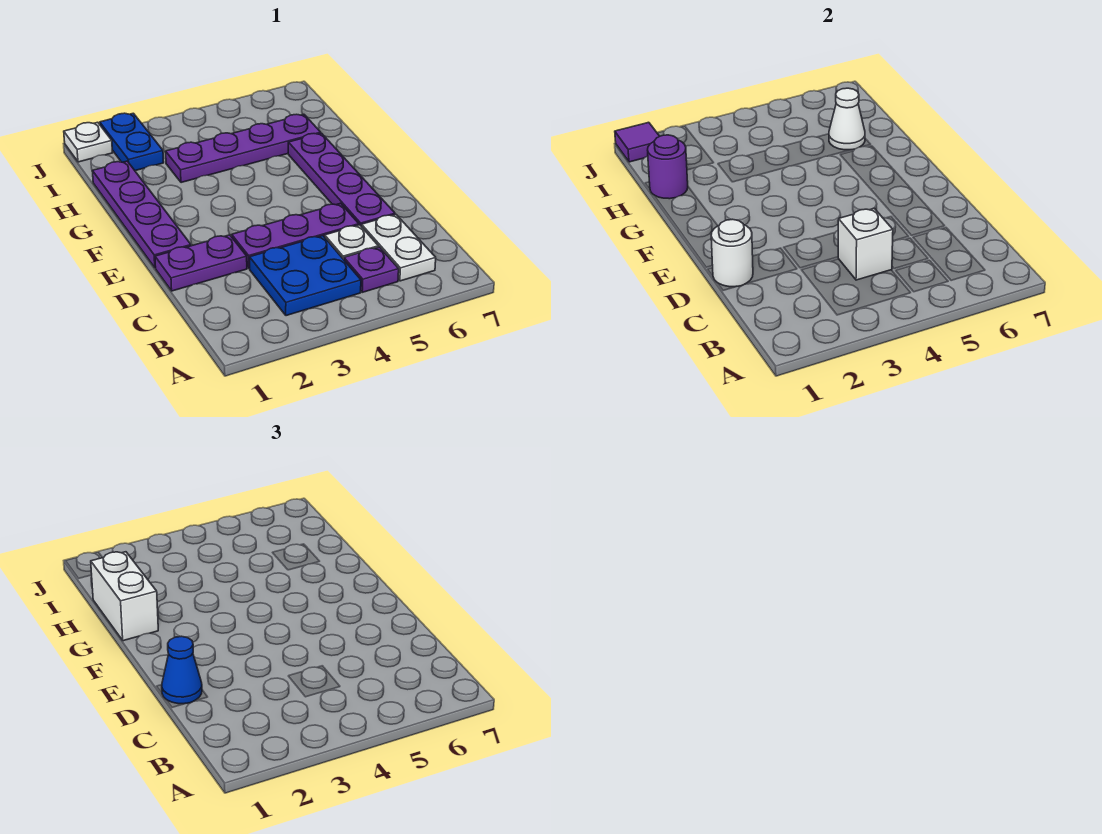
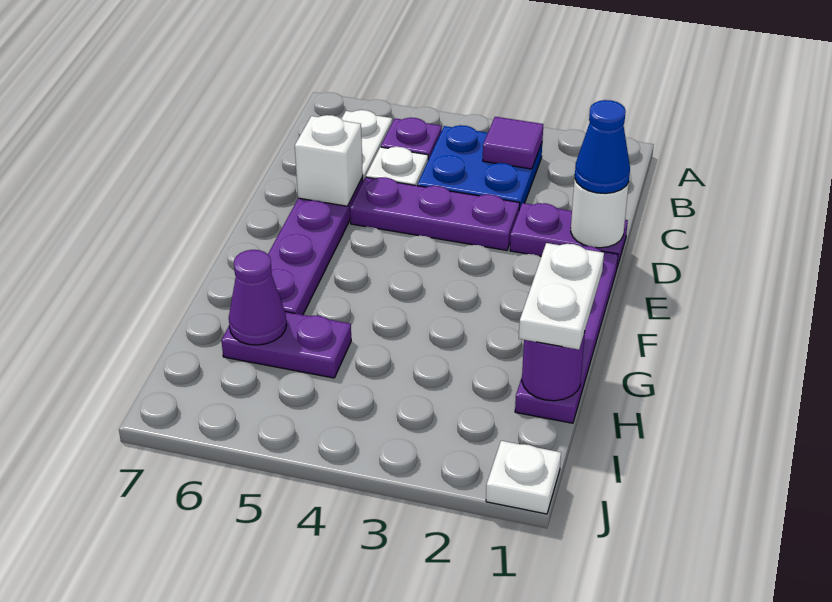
white 1x1 brick [838,208,893,280] -> white 1x1 brick moved to [295,115,363,206]
white 1x2 brick [91,552,158,641] -> white 1x2 plate [519,243,604,350]
purple 1x4 plate [166,114,321,183] -> purple 1x2 plate [221,312,351,378]
white 1x1 cone [829,88,865,150] -> purple 1x1 cone [229,250,287,345]
blue 1x2 plate [100,113,164,171] -> none
purple 1x1 tile [615,122,660,162] -> purple 1x1 tile moved to [483,117,543,169]

